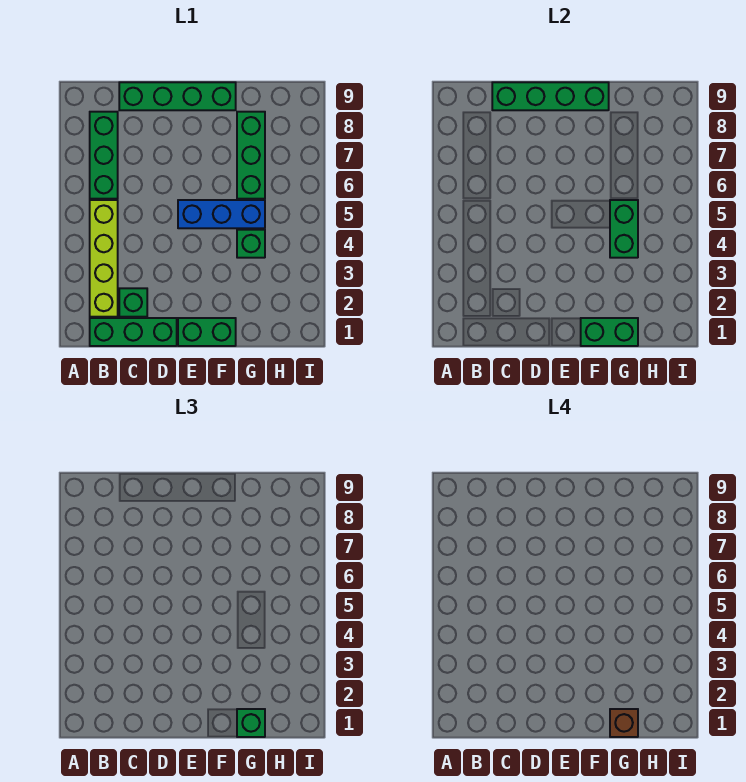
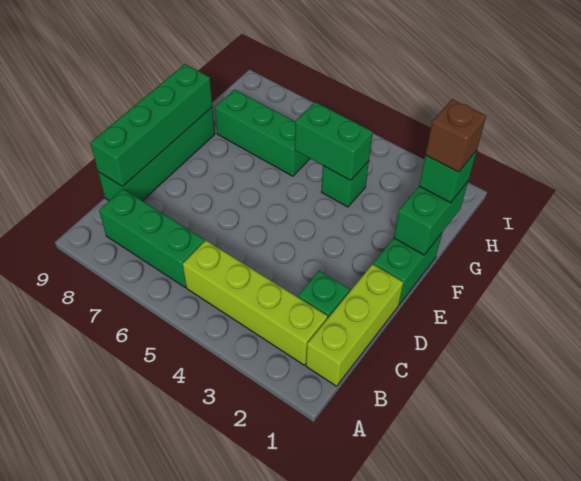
green 1x3 brick [90,318,177,346] -> lime 1x3 brick [306,264,403,386]
blue 1x3 brick [178,200,265,228] -> none

